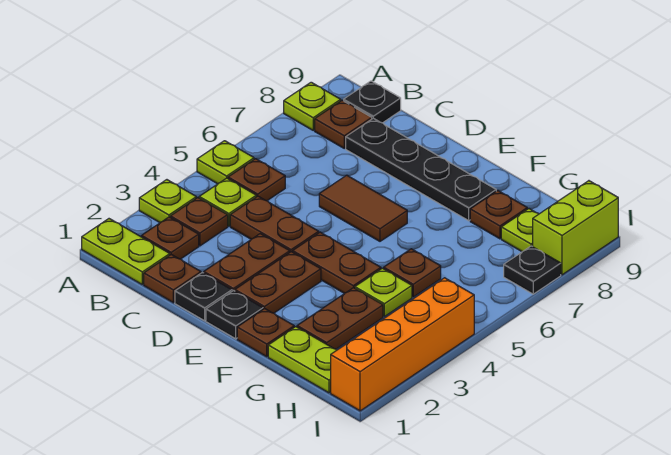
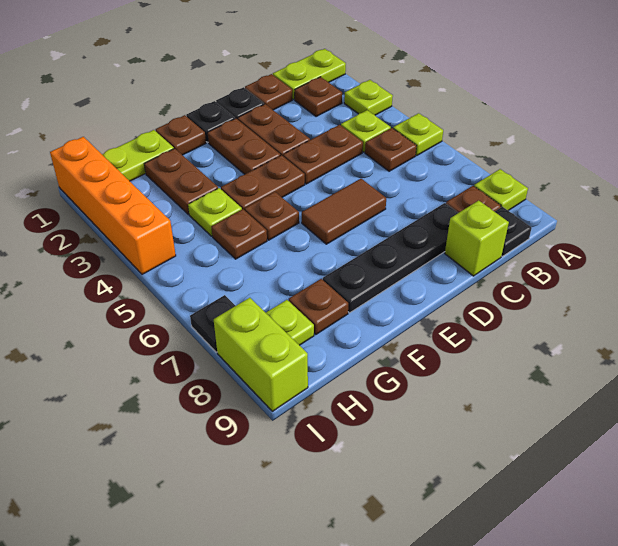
brown 1x1 plate [170,198,228,246] -> brown 1x1 plate moved to [245,192,299,240]
none -> lime 1x1 brick [445,200,509,276]

